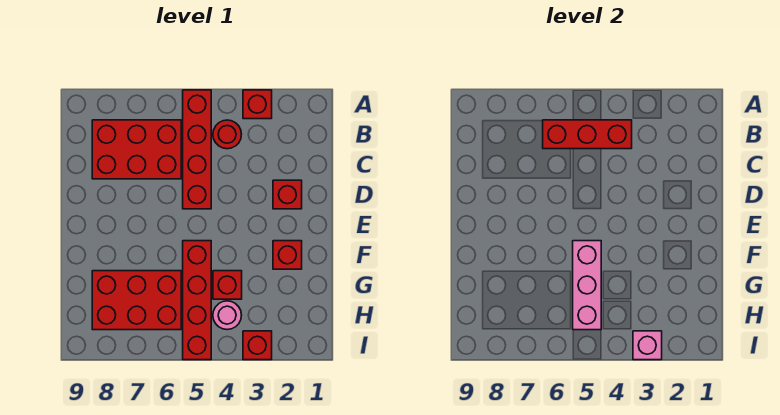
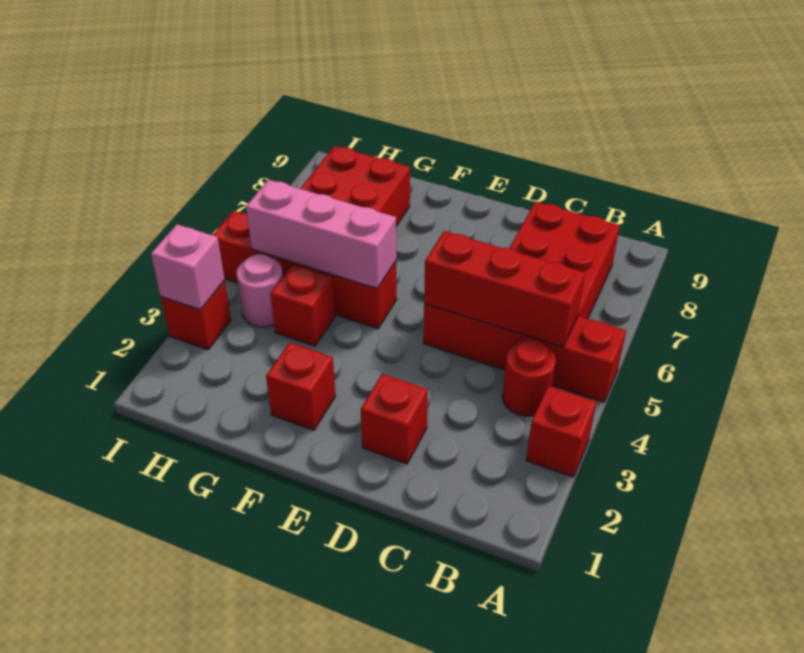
red 1x3 brick [543,120,632,149] -> red 1x3 brick turned to [424,231,585,347]

